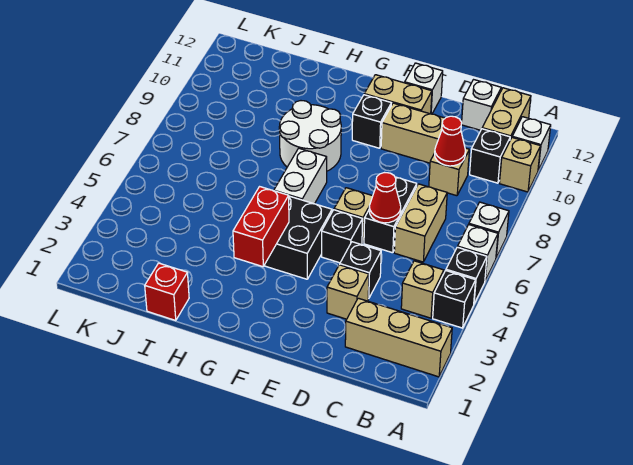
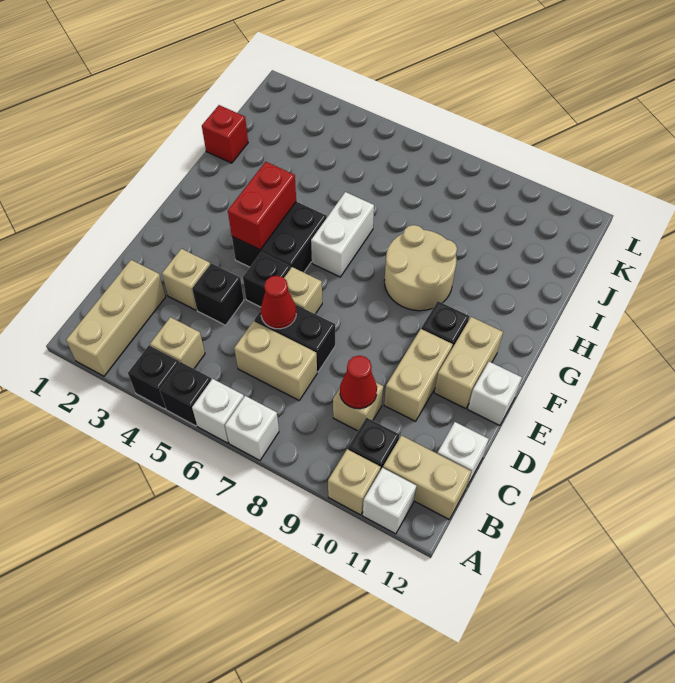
red 1x2 brick [233,187,289,267] -> red 1x2 brick turned to [228,162,296,250]
white 1x2 brick [274,148,327,204] -> white 1x2 brick turned to [311,192,374,277]
white 2x2 round brick [279,101,341,171] -> tan 2x2 round brick [384,225,457,311]

